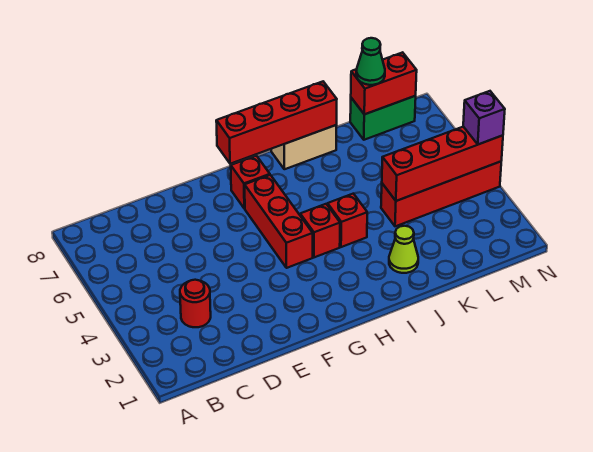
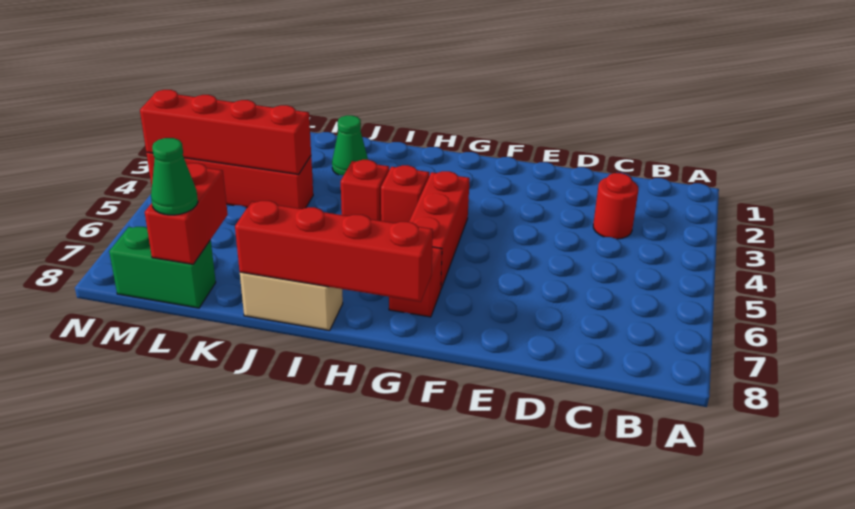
lime 1x1 cone [389,226,418,273] -> green 1x1 cone [332,115,368,175]
red 1x2 brick [351,52,417,114] -> red 1x2 brick turned to [145,163,228,264]
purple 1x1 brick [463,91,505,144] -> none

